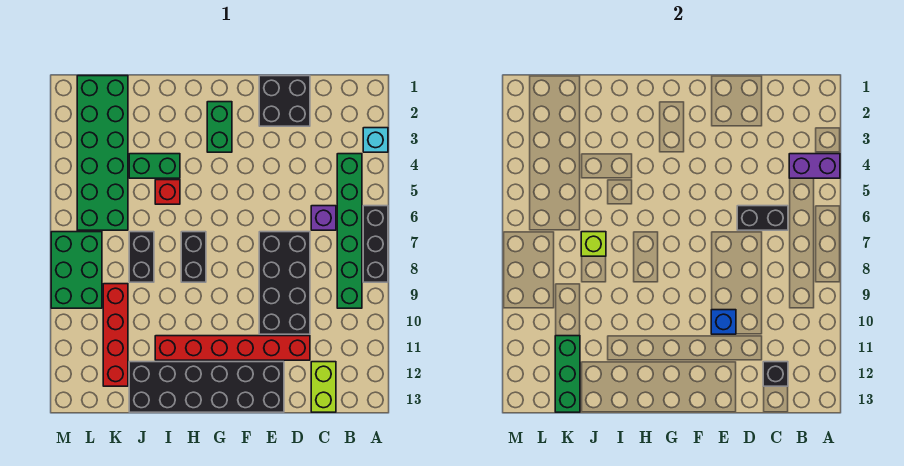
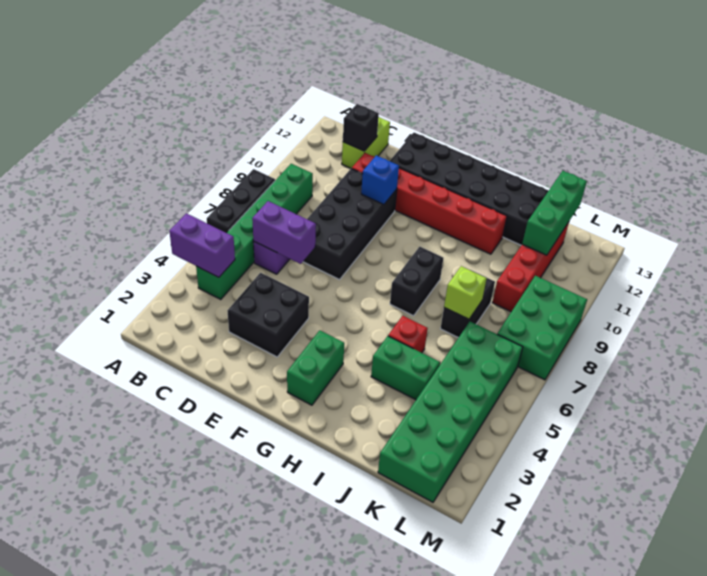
cyan 1x1 brick [363,128,388,152] -> none
black 1x2 brick [737,206,788,230] -> purple 1x2 brick [252,201,316,264]
black 2x2 brick [259,76,310,126] -> black 2x2 brick moved to [228,273,309,357]

